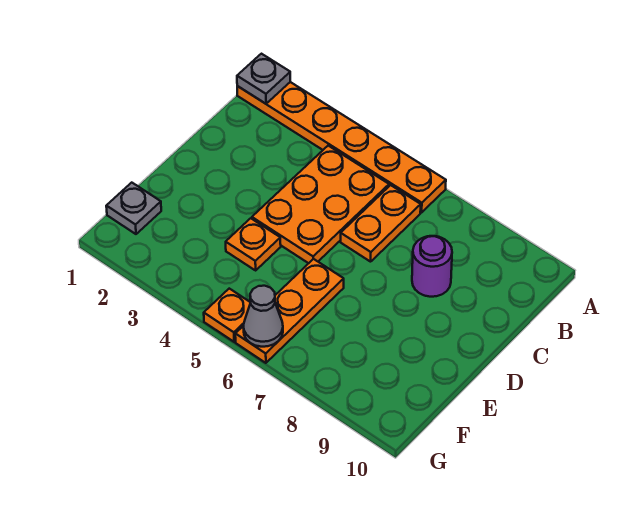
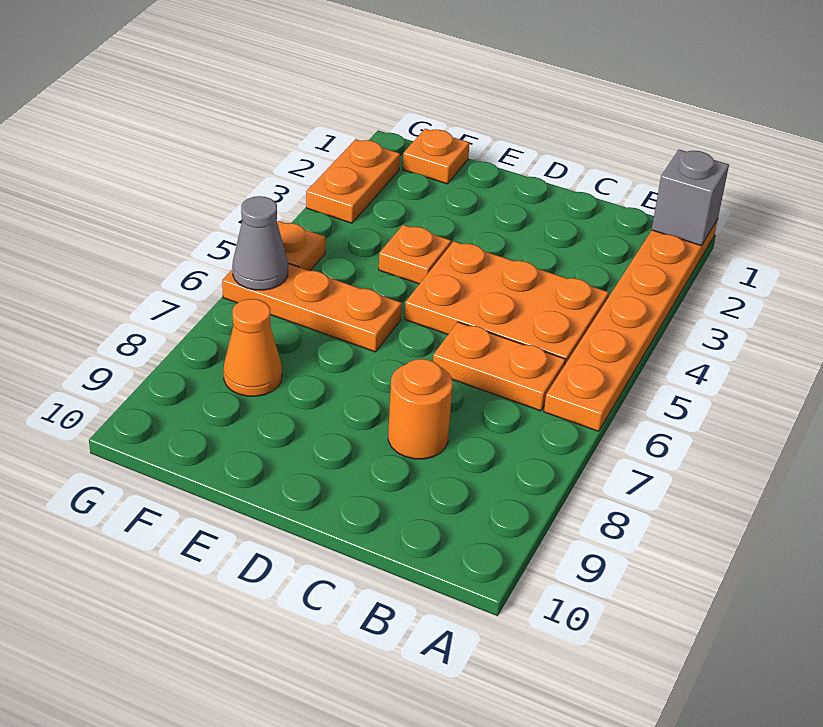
grey 1x1 plate [237,54,290,104] -> grey 1x1 brick [652,150,729,246]
purple 1x1 round brick [412,236,452,297] -> orange 1x1 round brick [388,359,453,459]
grey 1x1 plate [106,183,161,234] -> orange 1x1 plate [403,129,470,184]
none -> orange 1x1 cone [223,299,282,396]
none -> orange 1x2 plate [306,139,400,223]

